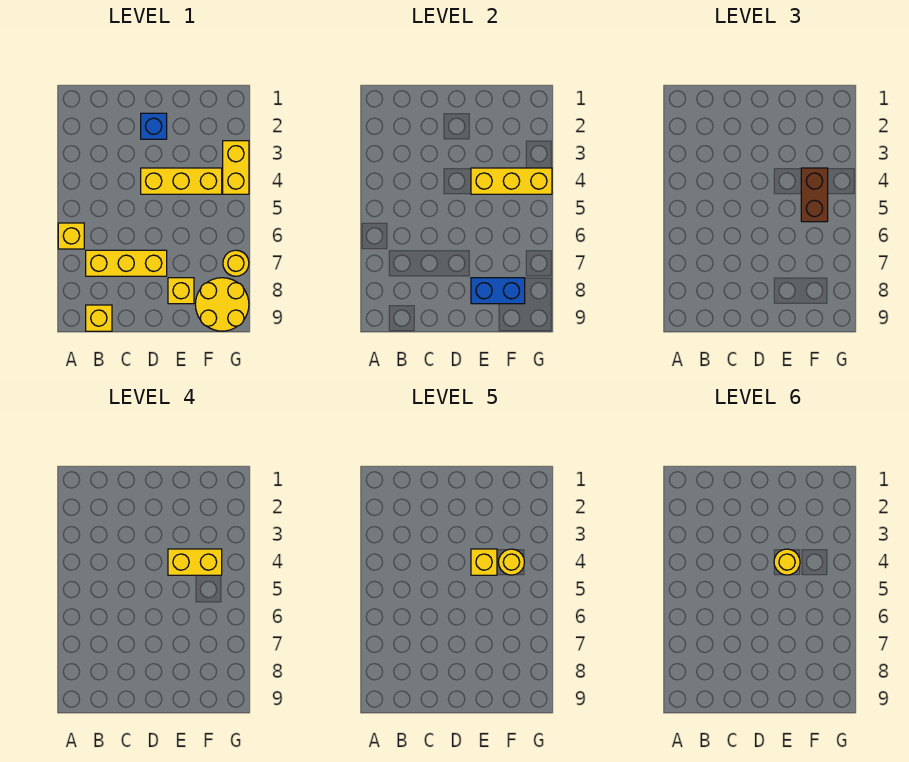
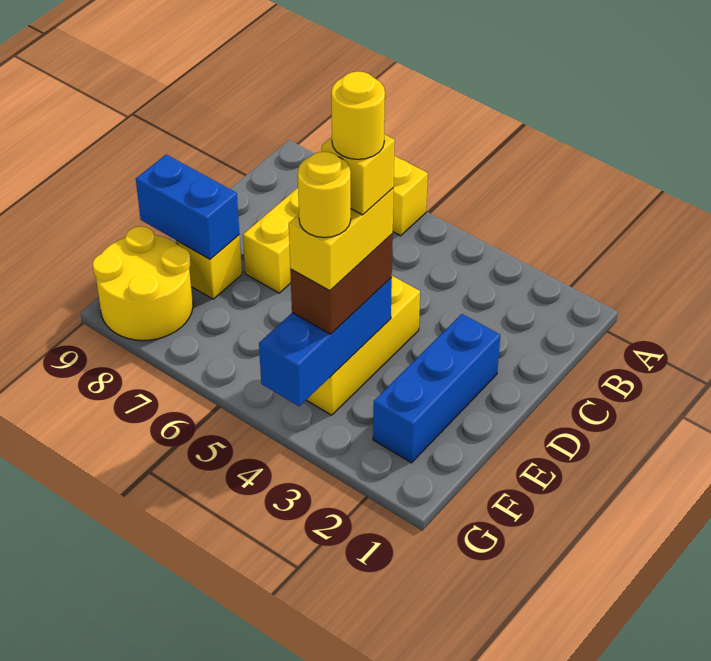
yellow 1x1 brick [86,305,112,331] -> none
blue 1x1 brick [141,113,167,139] -> blue 1x3 brick [373,314,500,463]
yellow 1x3 brick [471,168,552,194] -> blue 1x3 brick [259,278,392,406]
blue 1x2 brick [471,278,525,304] -> blue 1x2 brick turned to [136,155,240,259]
brown 1x2 brick [801,168,828,222] -> brown 1x2 brick turned to [290,234,393,334]
yellow 1x2 brick [223,141,249,194] -> none
yellow 1x1 round brick [223,250,249,276] -> none

